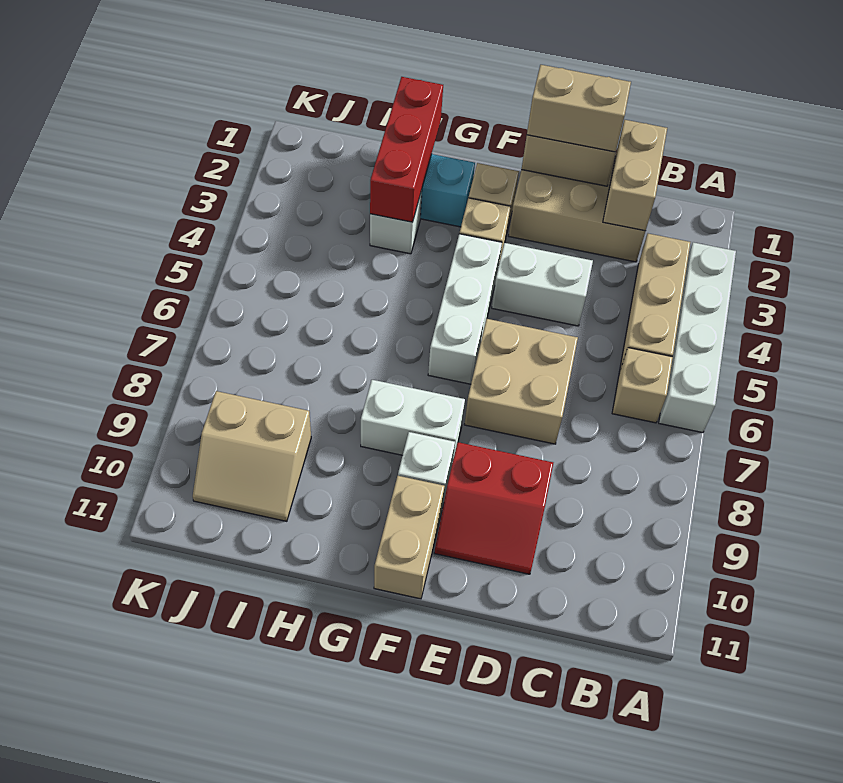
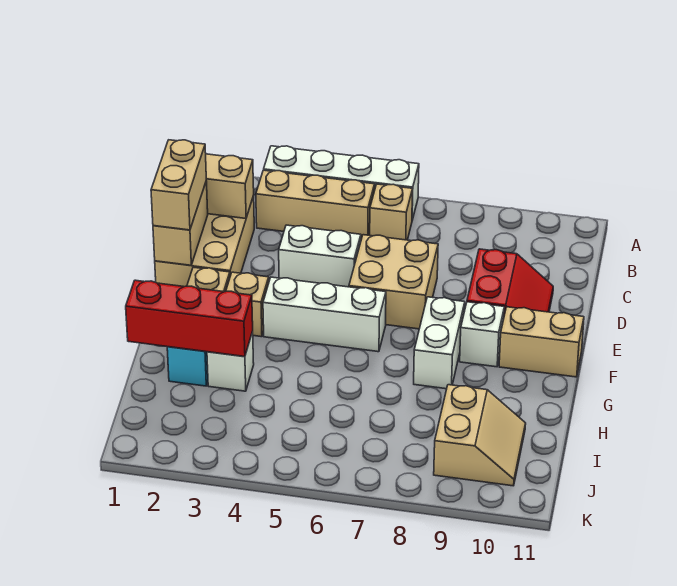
white 1x2 brick [492,243,593,326] -> white 1x2 brick turned to [279,225,361,287]

